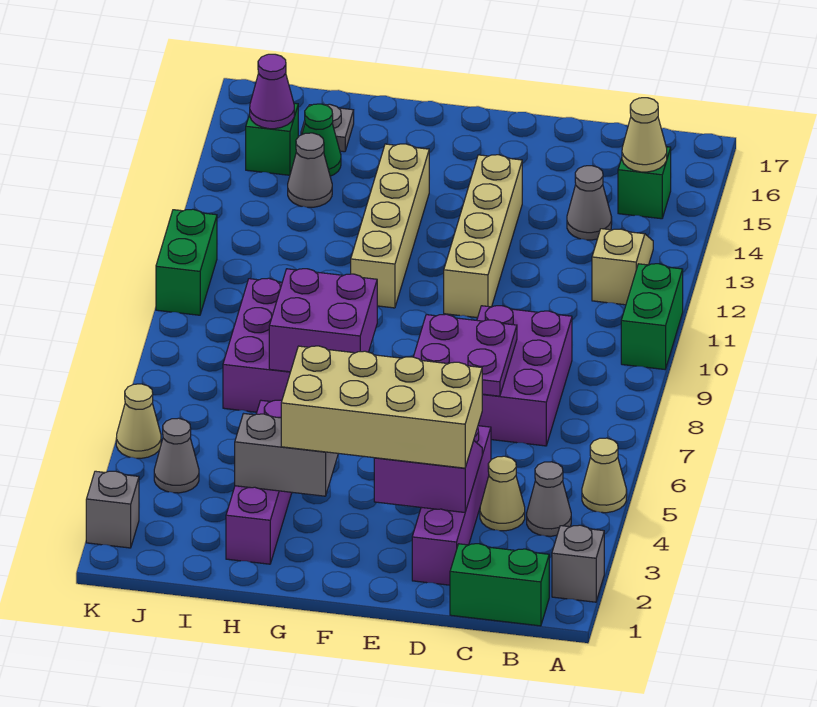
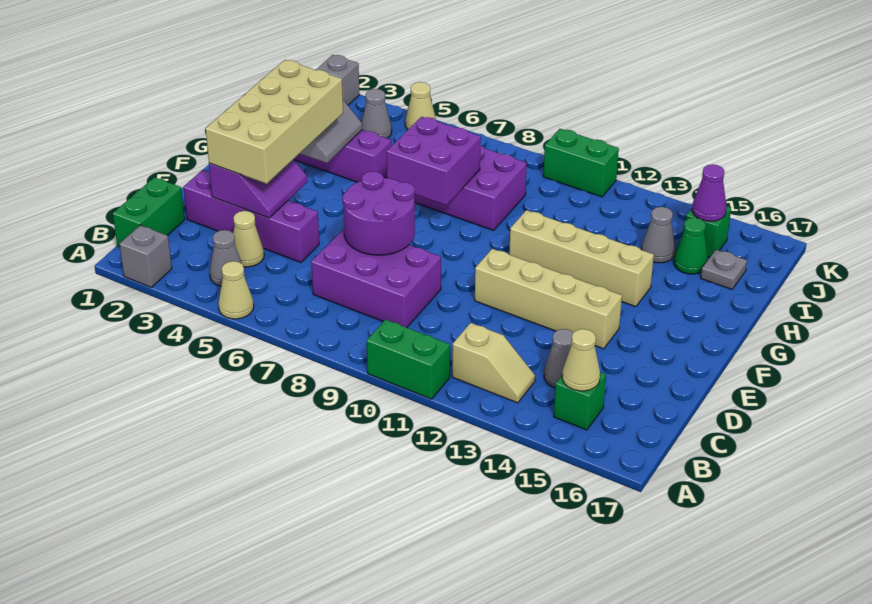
purple 2x2 plate [414,314,517,396] -> purple 2x2 round brick [342,171,415,255]

